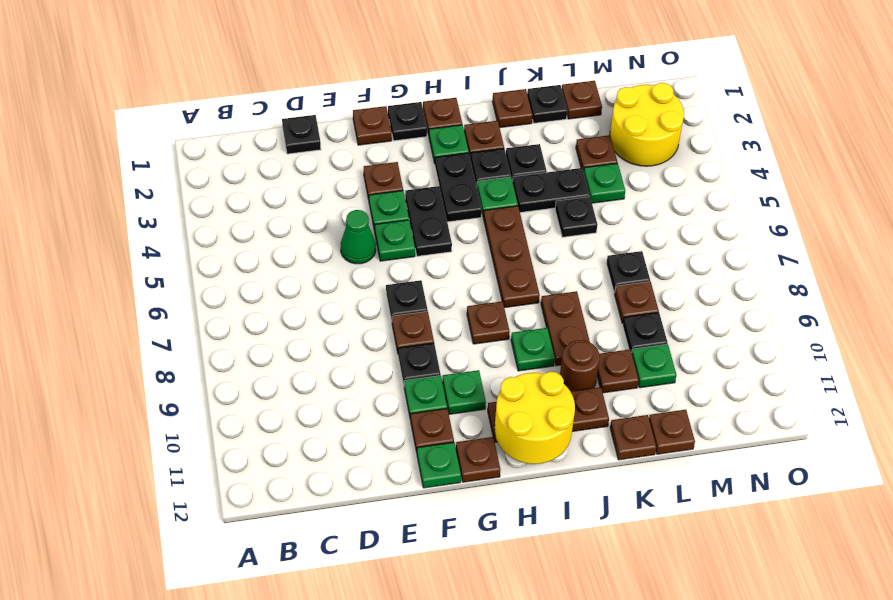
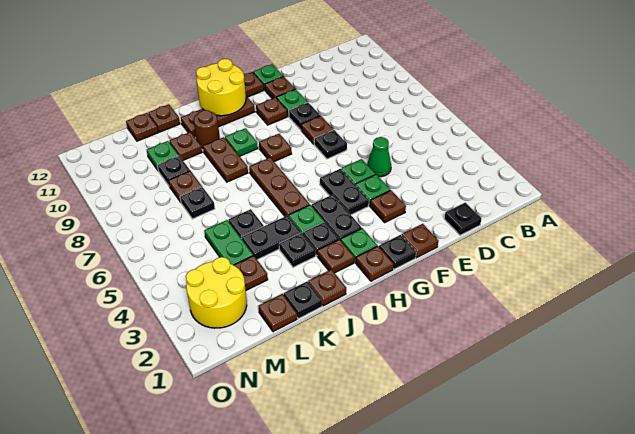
green 1x1 plate [442,370,486,414] -> brown 1x1 plate [256,98,287,125]
green 1x1 plate [584,163,625,203] -> green 1x2 plate [204,220,253,265]

